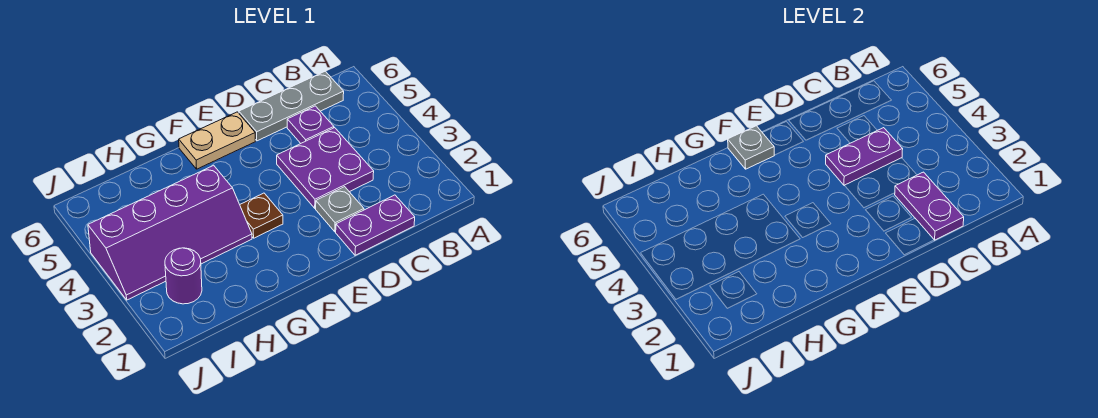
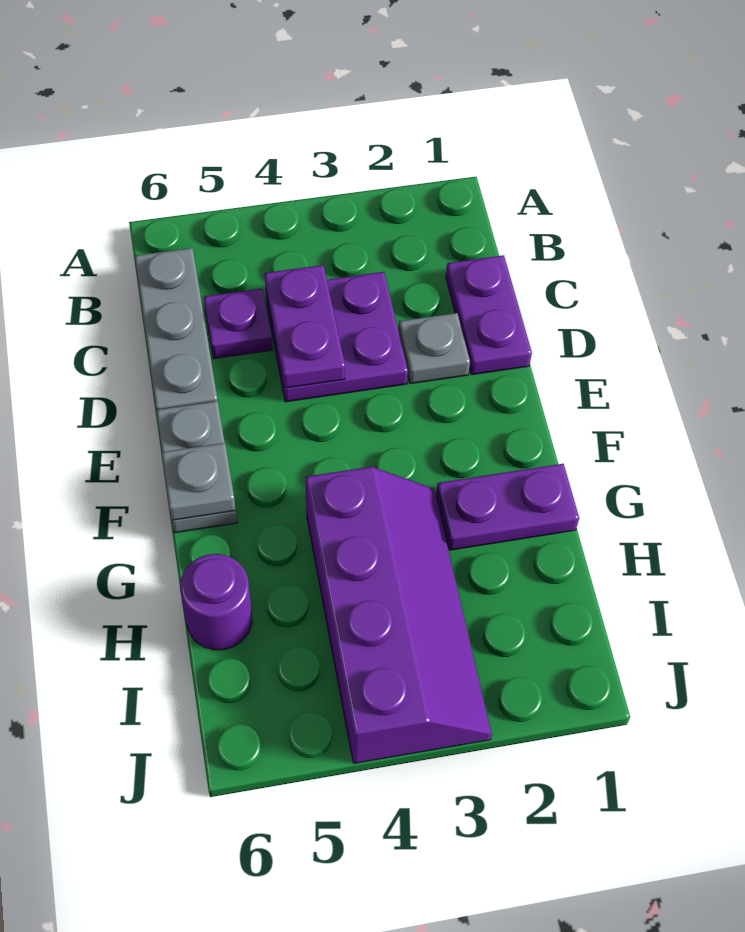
purple 1x2 plate [895,172,964,240] -> purple 1x2 plate moved to [436,464,579,550]
tan 1x2 plate [179,112,255,169] -> grey 1x2 plate [156,401,237,533]
brown 1x1 plate [240,193,283,238] -> none
purple 1x1 round brick [165,248,202,304] -> purple 1x1 round brick moved to [180,554,252,650]

